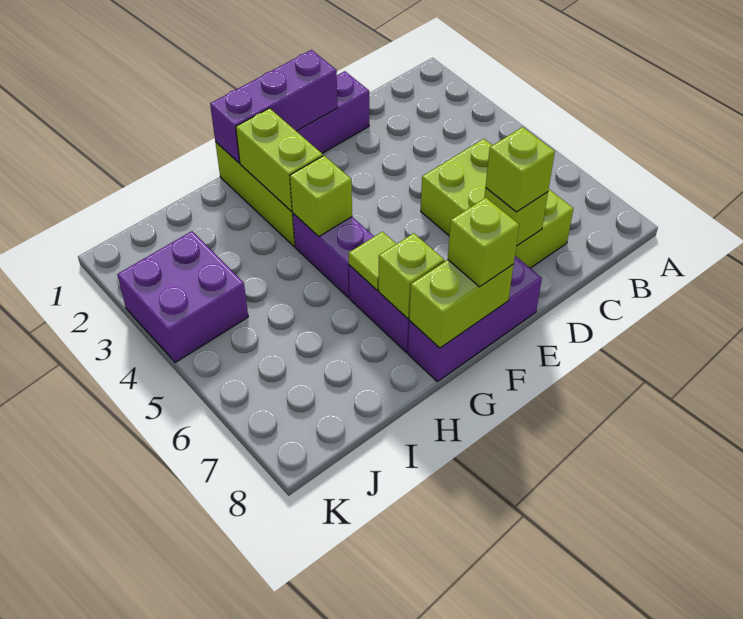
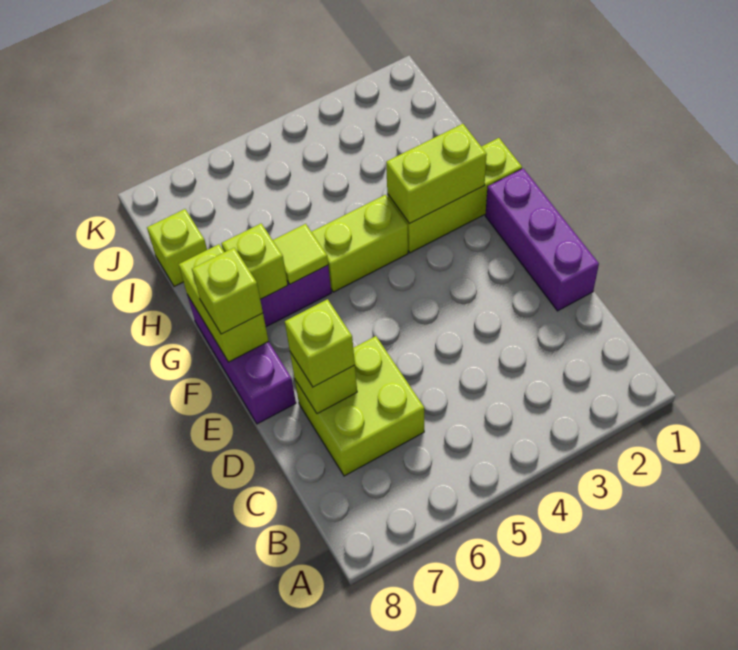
lime 2x3 brick [421,139,573,268] -> lime 2x2 brick [295,336,424,476]
purple 1x3 brick [210,50,338,163] -> none
purple 1x2 brick [293,213,374,298] -> lime 1x2 brick [312,195,408,292]
lime 1x1 brick [290,156,352,236] -> lime 1x1 brick moved to [147,209,207,287]
purple 2x2 brick [117,231,248,363] -> none

